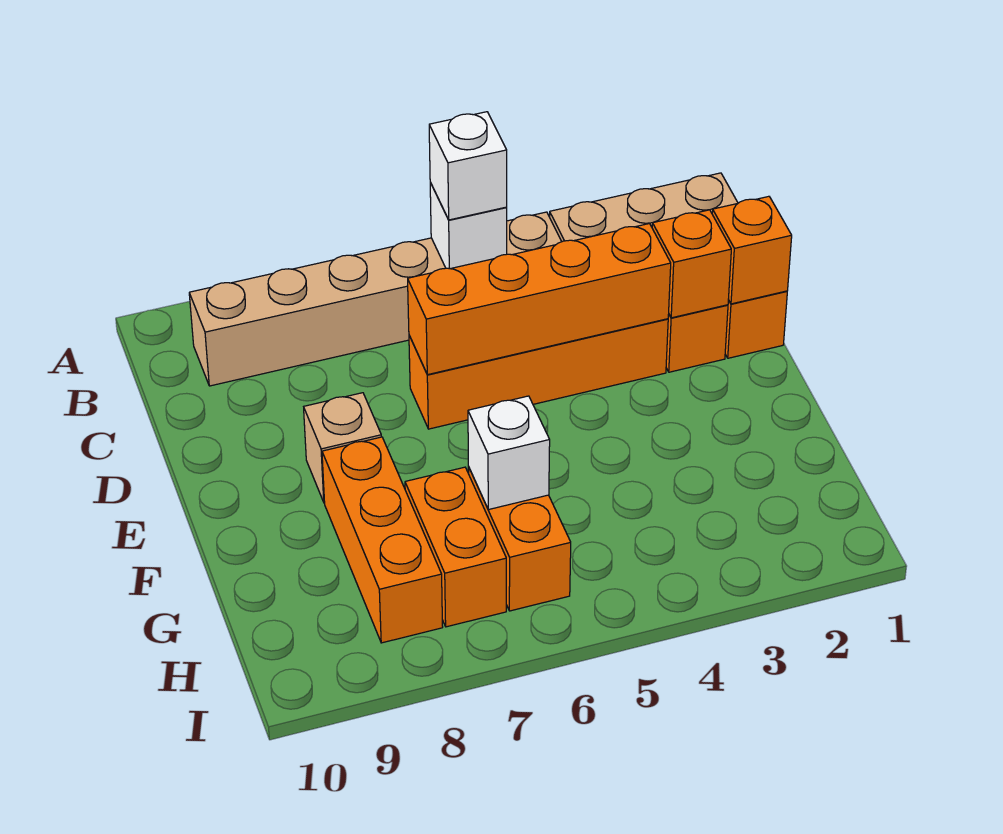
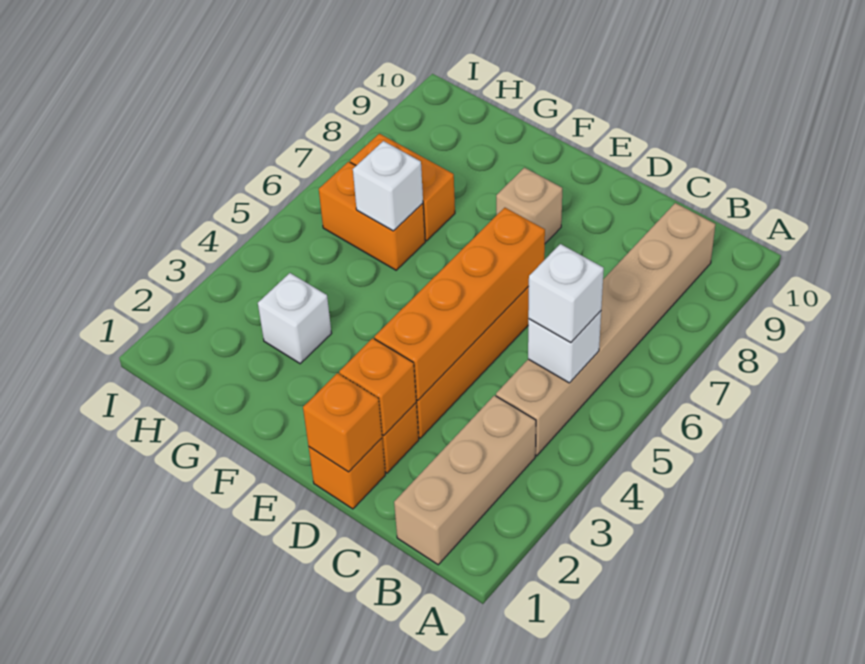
orange 1x3 brick [322,437,443,643] -> none
none -> white 1x1 brick [258,273,332,364]

